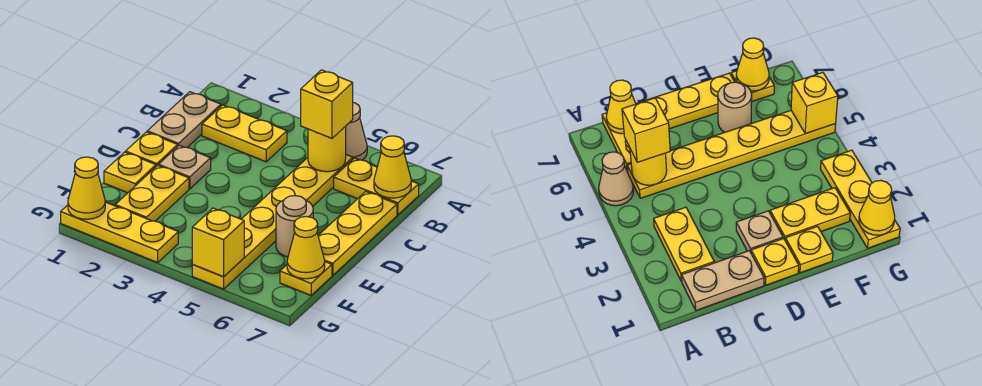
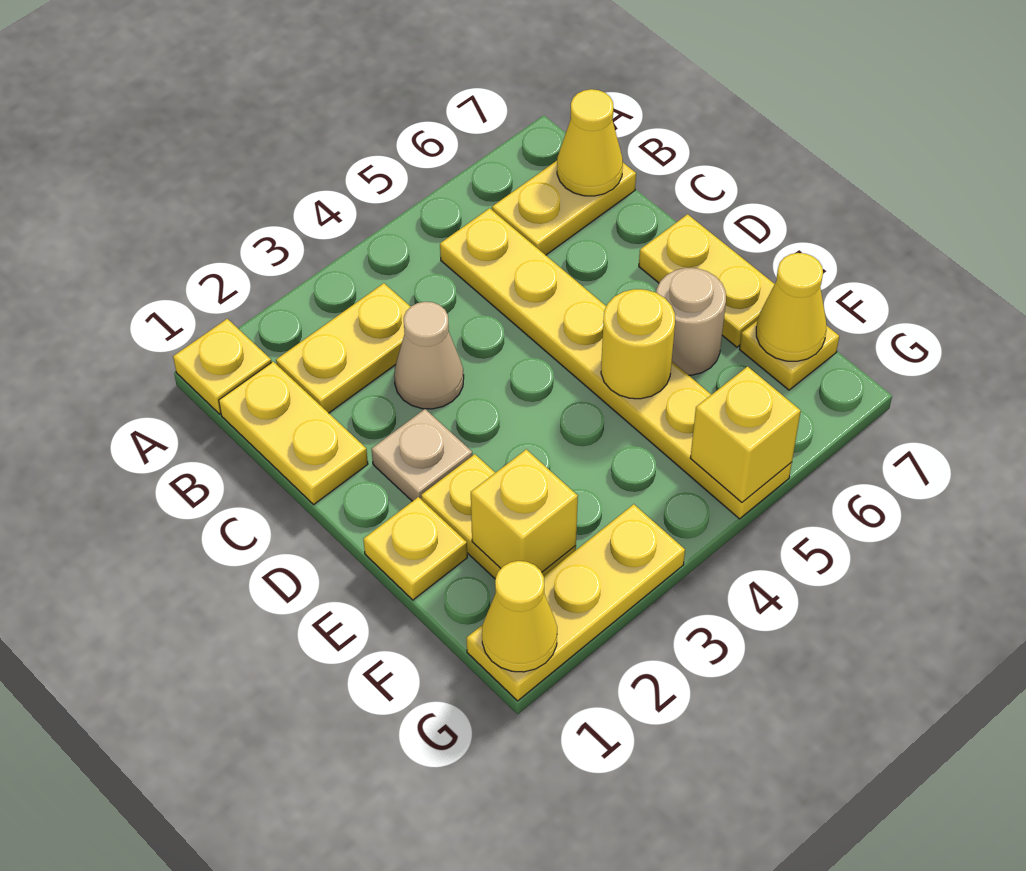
tan 1x1 cone [346,103,367,160] -> tan 1x1 cone moved to [394,302,464,409]
tan 1x2 plate [147,92,221,147] -> yellow 1x2 plate [219,362,368,504]
yellow 1x1 round brick [308,126,346,172] -> yellow 1x1 round brick moved to [601,289,675,399]
yellow 1x1 brick [301,70,353,138] -> yellow 1x1 brick moved to [471,449,578,572]
yellow 1x3 plate [318,191,397,275] -> yellow 1x2 plate [639,214,775,347]
yellow 1x1 plate [126,132,178,166] -> yellow 1x1 plate moved to [173,319,271,414]

